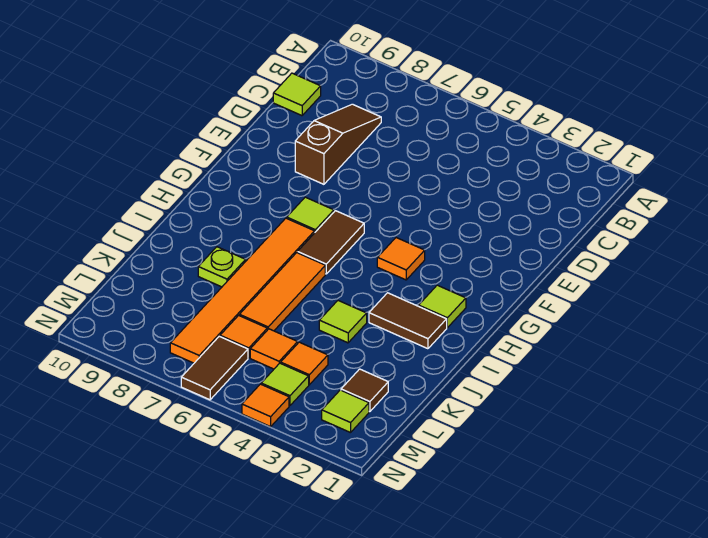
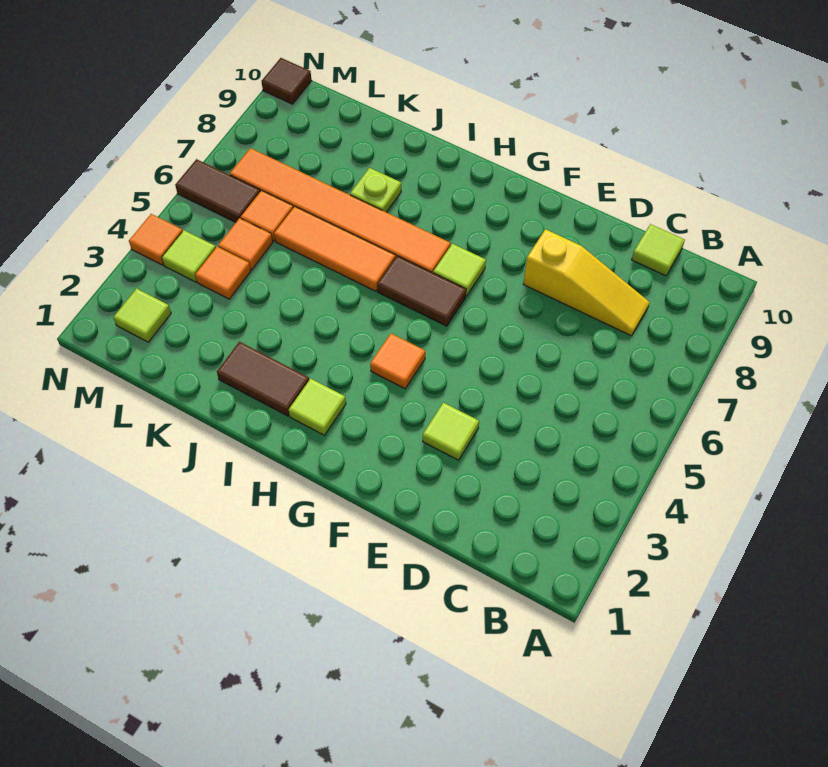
brown 1x3 slope [295,104,381,184] -> yellow 1x3 slope [524,229,650,336]
brown 1x2 tile [369,293,447,349] -> brown 1x2 tile turned to [217,342,309,416]
lime 1x1 tile [319,301,367,343] -> lime 1x1 tile moved to [423,403,479,460]
brown 1x1 tile [341,369,388,412] -> brown 1x1 tile moved to [262,58,311,104]

